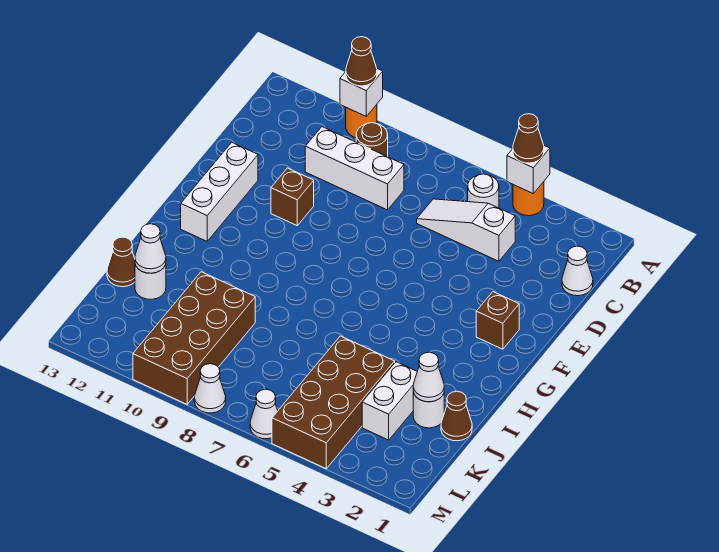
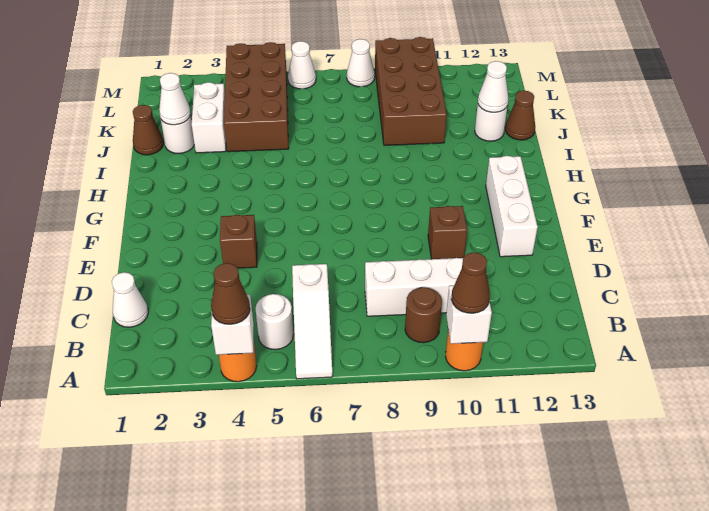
white 1x3 slope [417,199,515,261] -> white 1x3 slope turned to [292,264,333,379]
brown 1x1 brick [476,292,519,349] -> brown 1x1 brick moved to [220,215,257,268]

